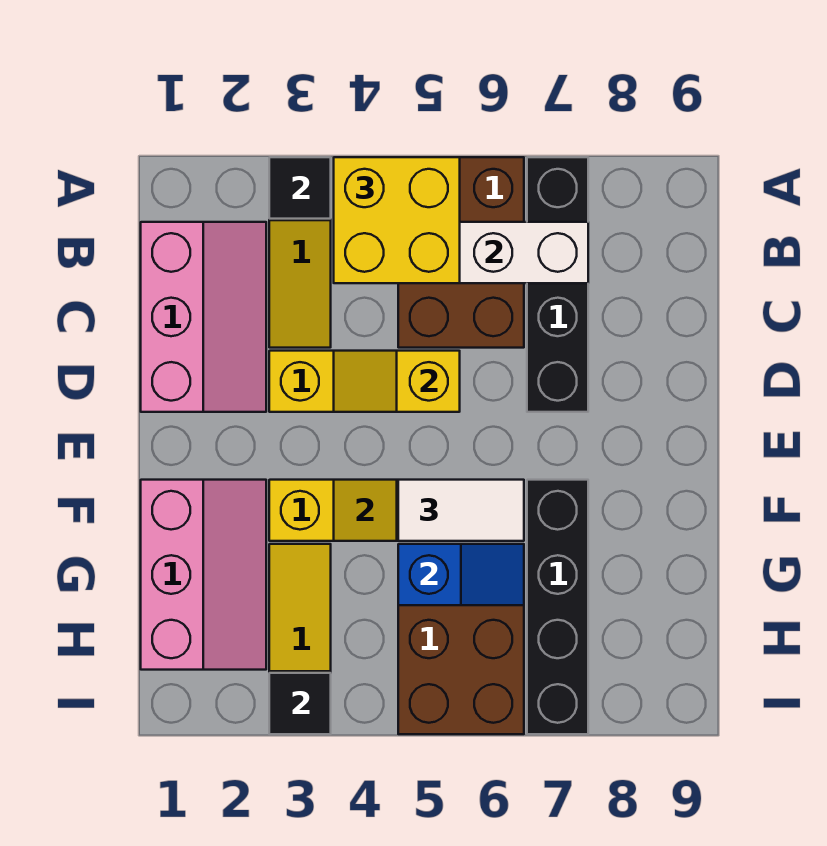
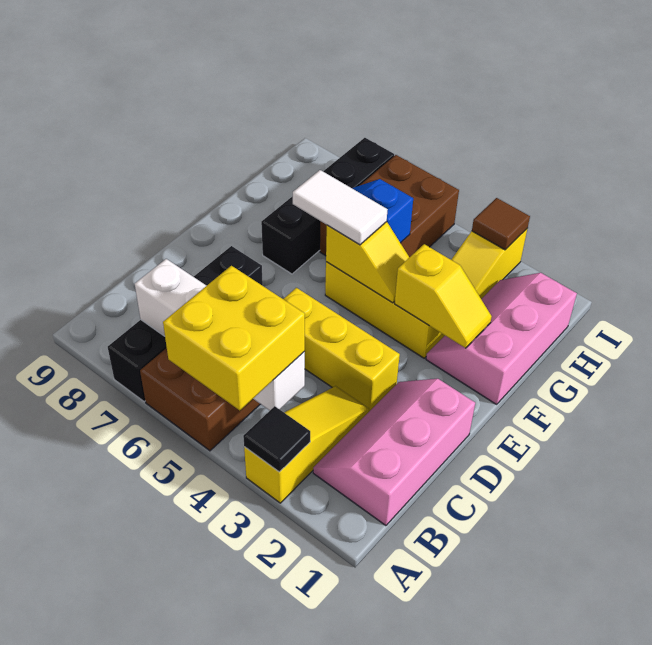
yellow 1x2 slope [334,351,460,412] -> yellow 1x2 slope moved to [395,244,492,348]
black 1x1 tile [269,673,331,734] -> brown 1x1 tile [472,198,530,250]

